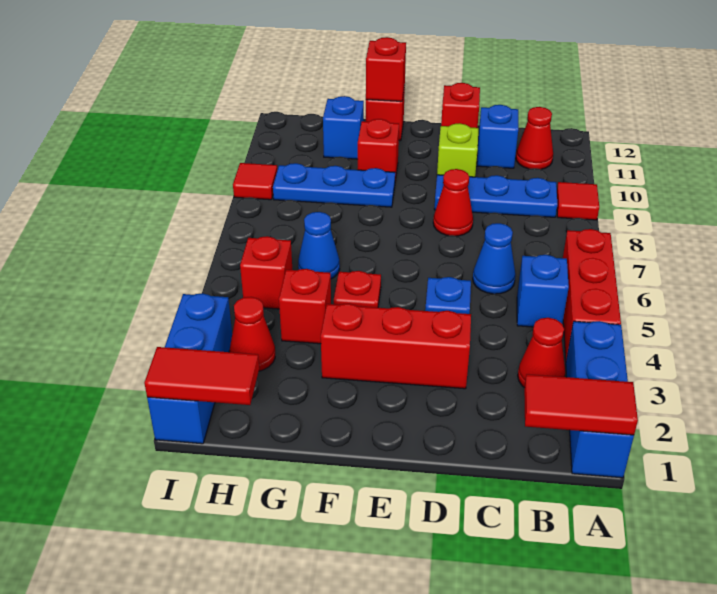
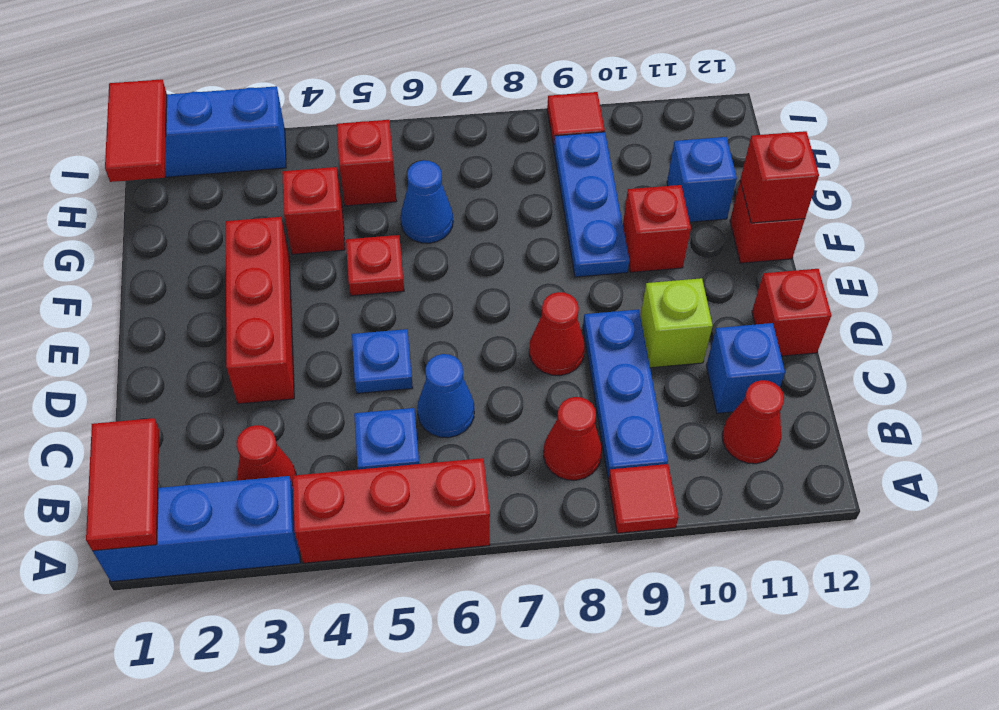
red 1x1 cone [230,297,275,371] -> red 1x1 cone moved to [544,397,602,480]

